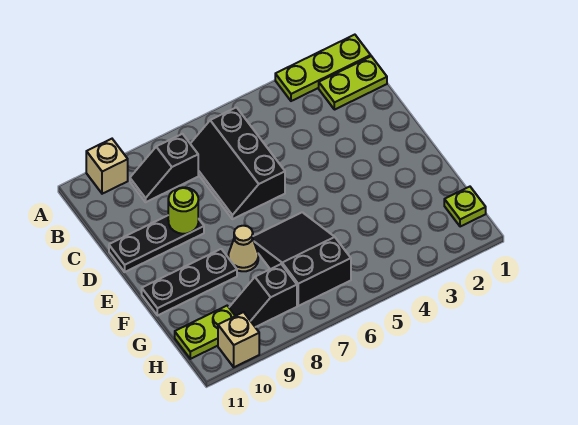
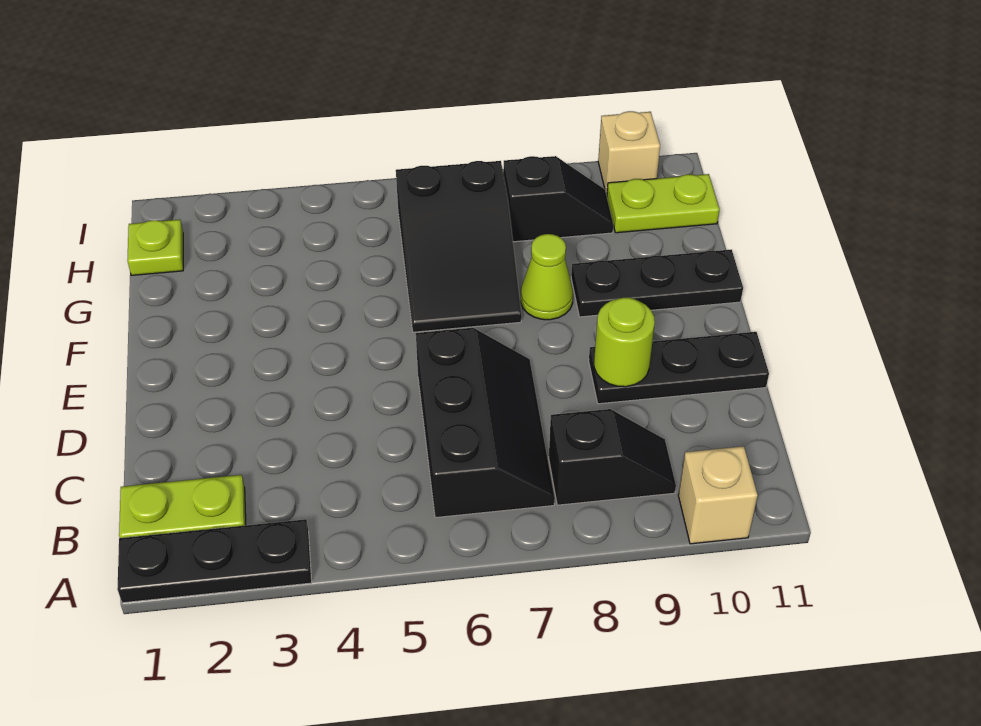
lime 1x3 plate [275,35,371,101] -> black 1x3 plate [117,519,312,603]
tan 1x1 cone [228,226,258,271] -> lime 1x1 cone [521,234,573,320]

